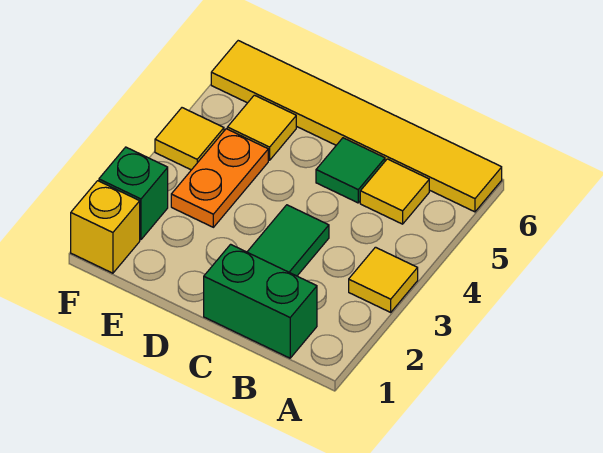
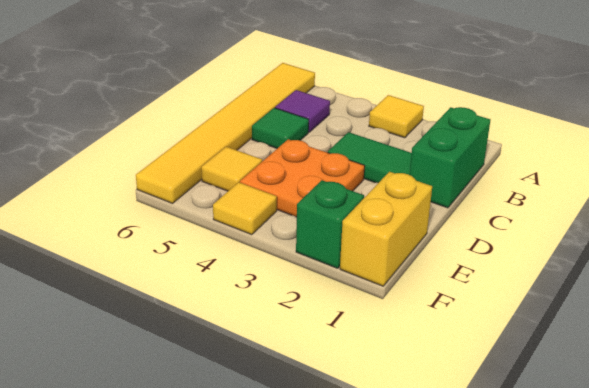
yellow 1x1 tile [360,159,429,224] -> purple 1x1 tile [275,90,330,132]
orange 1x2 plate [171,129,268,227] -> orange 2x2 plate [240,139,365,217]
yellow 1x1 brick [71,181,140,273] -> yellow 1x2 brick [340,172,432,286]

